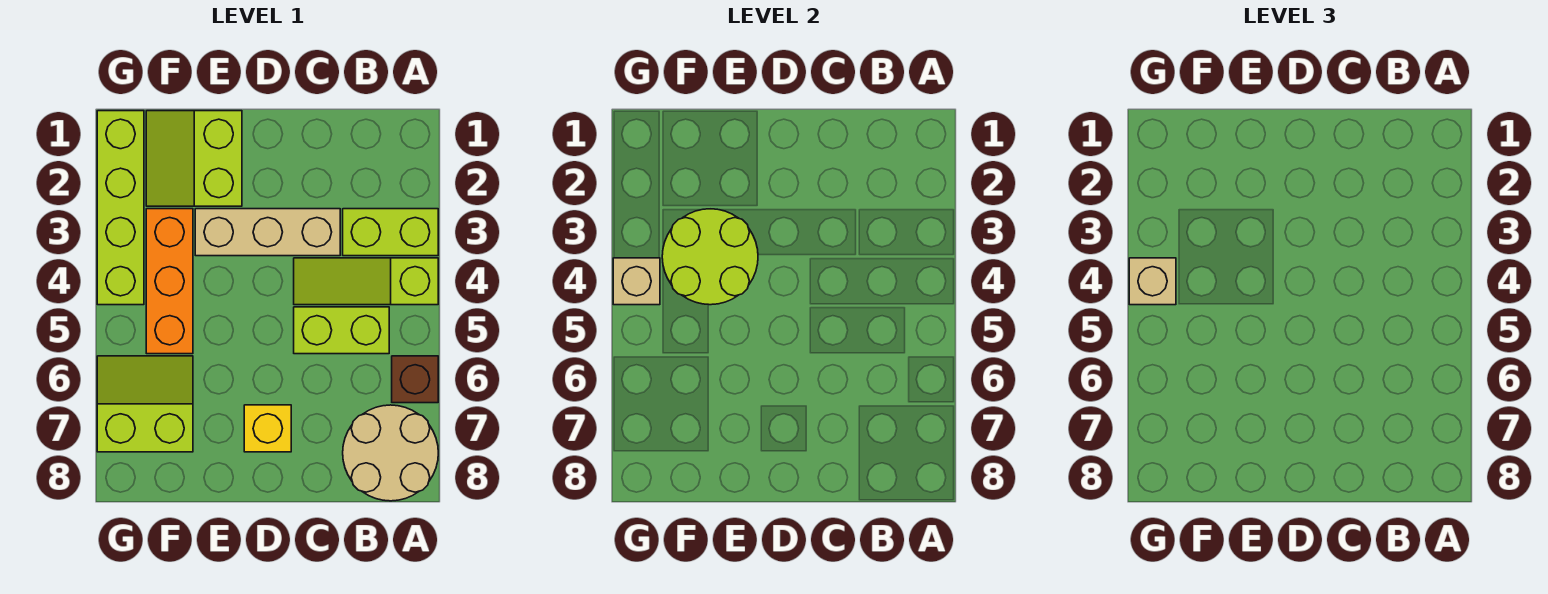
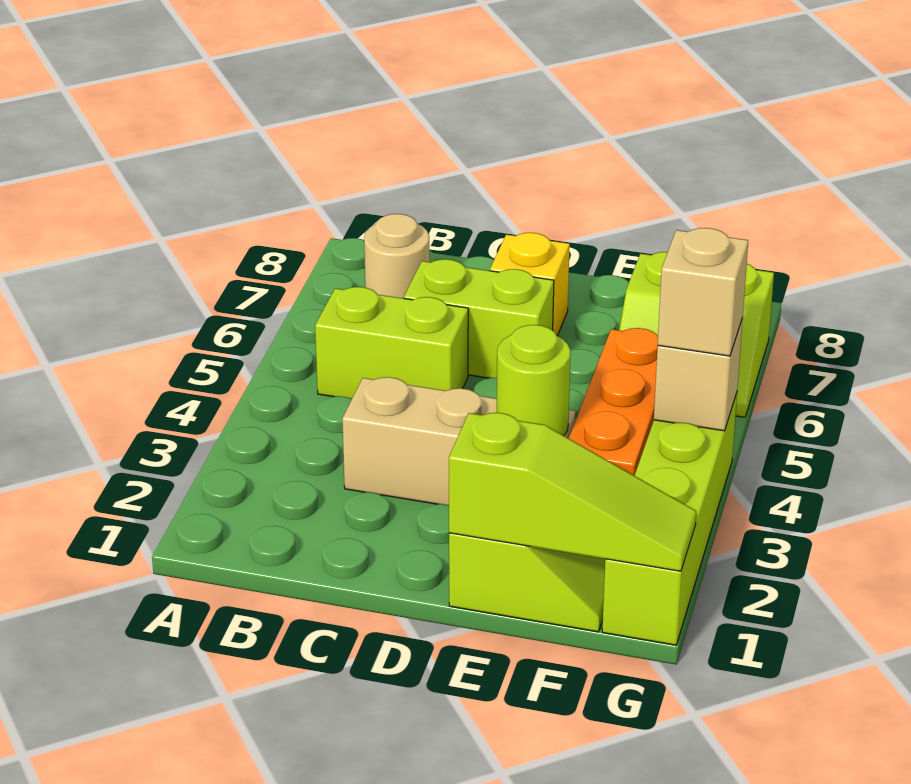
lime 1x2 brick [343,209,438,256] -> lime 1x2 brick moved to [404,259,554,378]
lime 1x3 slope [294,258,438,305] -> lime 1x3 slope moved to [449,413,696,571]
brown 1x1 brick [392,356,438,403] -> none
tan 2x2 round brick [343,405,438,501] -> tan 1x1 round brick [364,214,430,298]
lime 2x2 round brick [662,209,758,305] -> lime 1x1 round brick [497,325,571,436]

